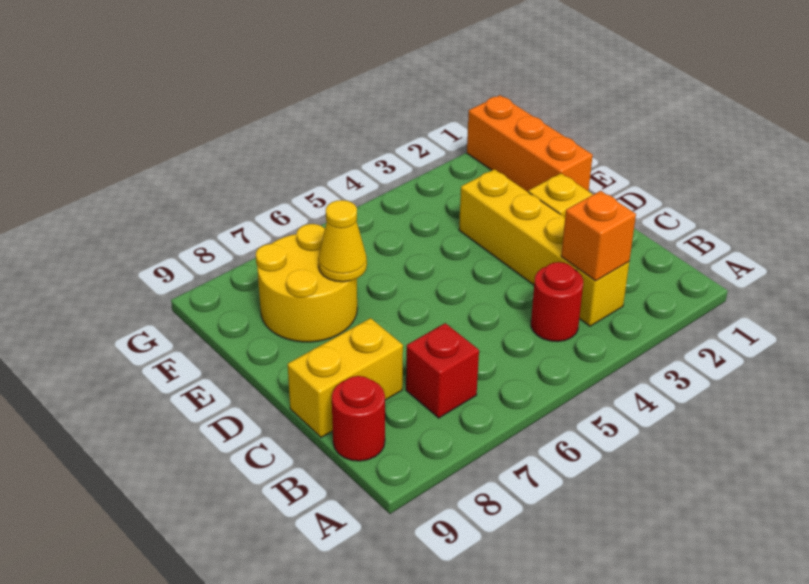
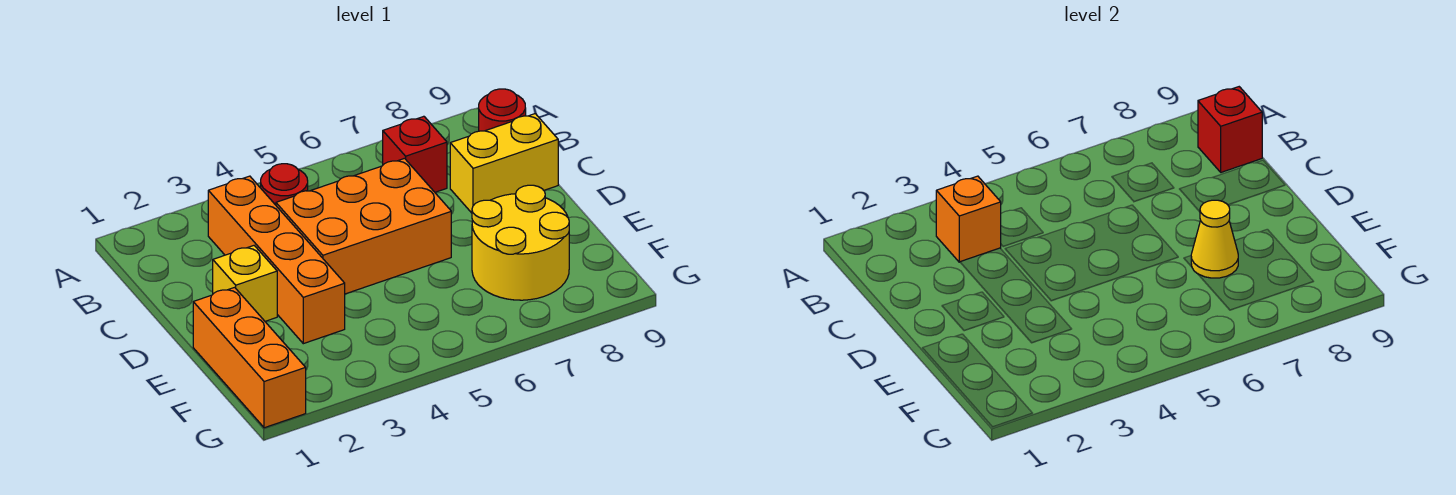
yellow 1x4 brick [459,169,629,326] -> orange 1x4 brick [208,176,345,344]
none -> red 1x1 brick [1198,87,1262,172]
none -> orange 2x3 brick [276,158,451,294]

